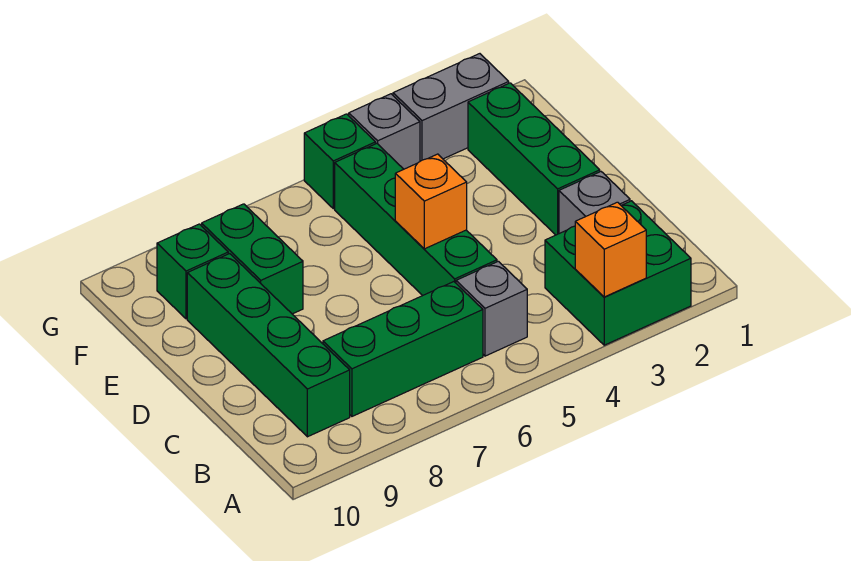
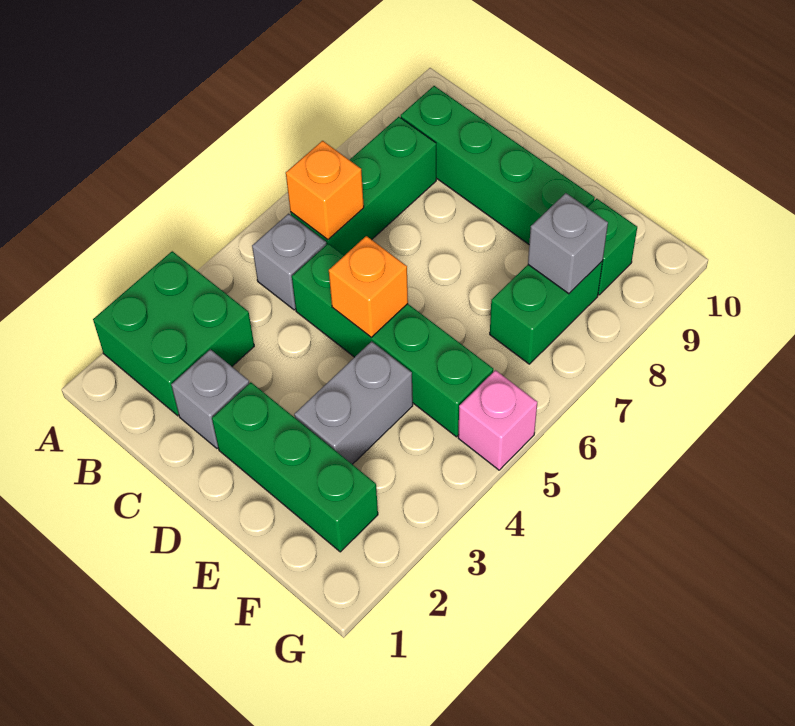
orange 1x1 brick [575,202,646,297] -> orange 1x1 brick moved to [286,141,364,240]
green 1x2 brick [202,204,303,314] -> green 1x2 brick turned to [490,261,603,364]
grey 1x2 brick [393,54,509,161] -> grey 1x2 brick moved to [294,341,413,464]
grey 1x1 brick [349,94,420,169] -> grey 1x1 brick moved to [528,193,608,294]
green 1x1 brick [304,114,376,209] -> pink 1x1 brick [458,370,537,470]

